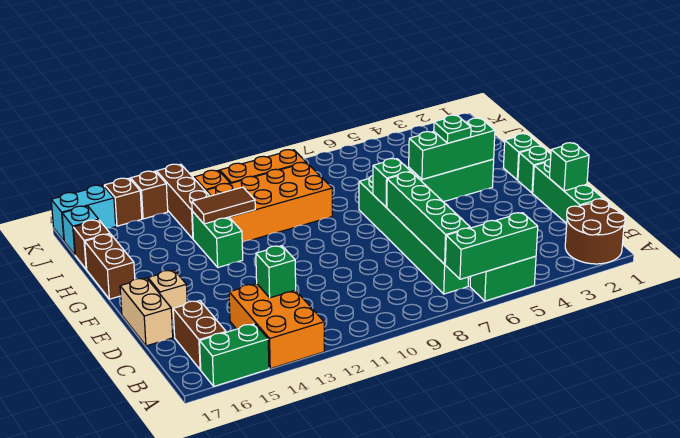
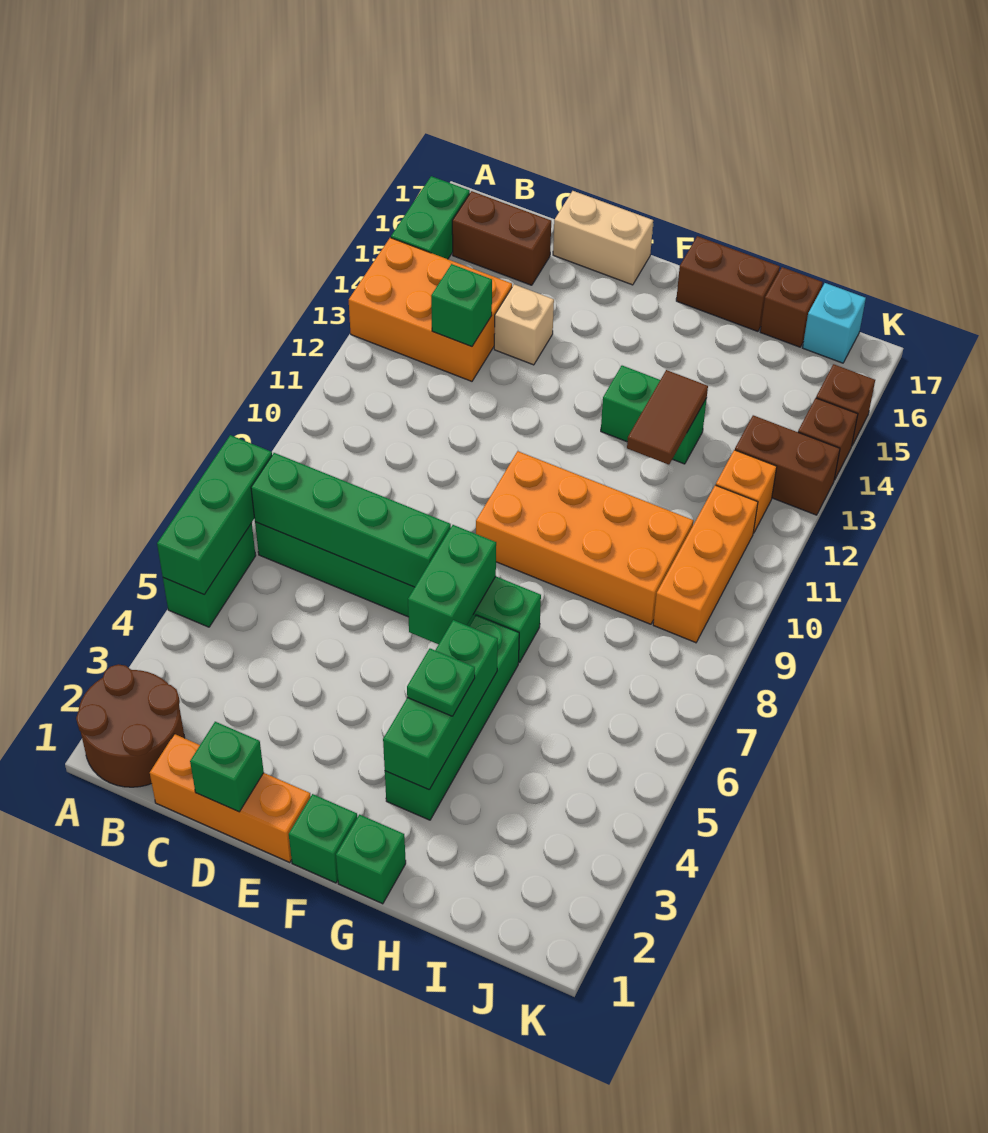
green 1x3 brick [533,159,603,224] -> orange 1x3 brick [150,734,311,862]
tan 1x1 brick [148,270,187,318] -> tan 1x1 brick moved to [494,284,554,365]
green 1x1 brick [373,159,411,207] -> green 1x2 brick [408,525,496,644]
orange 2x4 brick [206,162,332,243] -> orange 2x4 brick turned to [476,451,693,624]
brown 1x3 brick [157,164,209,239] -> brown 1x2 brick [735,415,840,515]
cyan 1x2 brick [51,185,116,241] -> none

